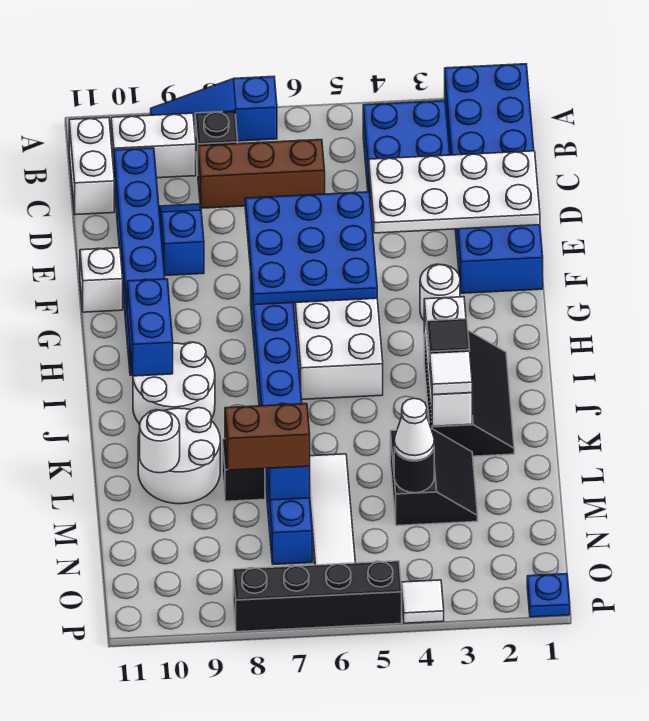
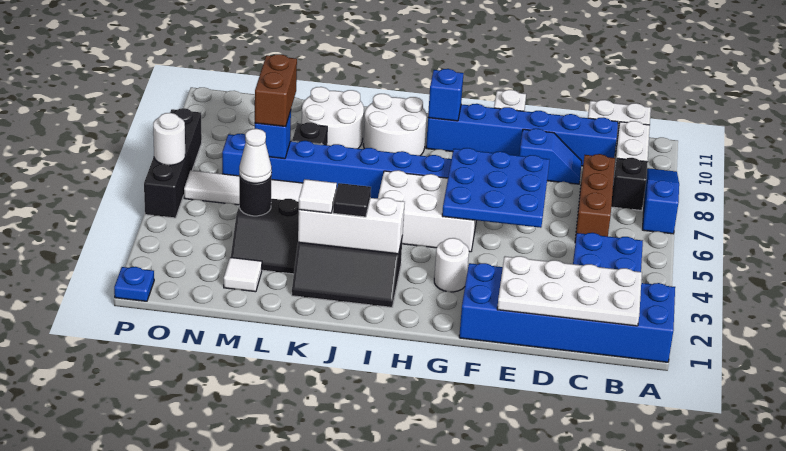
white 2x4 plate [369,151,540,233] -> white 2x4 plate turned to [497,256,642,326]
blue 1x2 brick [127,279,173,376] -> blue 1x1 brick [428,69,464,121]
white 1x1 round brick [140,410,180,473] -> white 1x1 round brick moved to [153,113,185,165]
white 1x1 tile [401,580,444,623] -> white 1x1 tile moved to [224,257,262,292]

